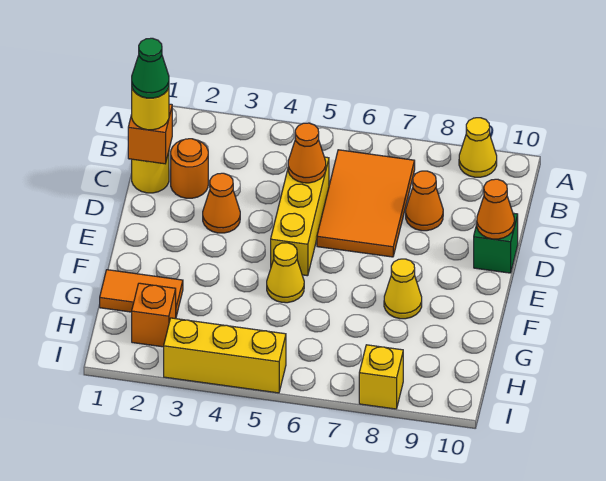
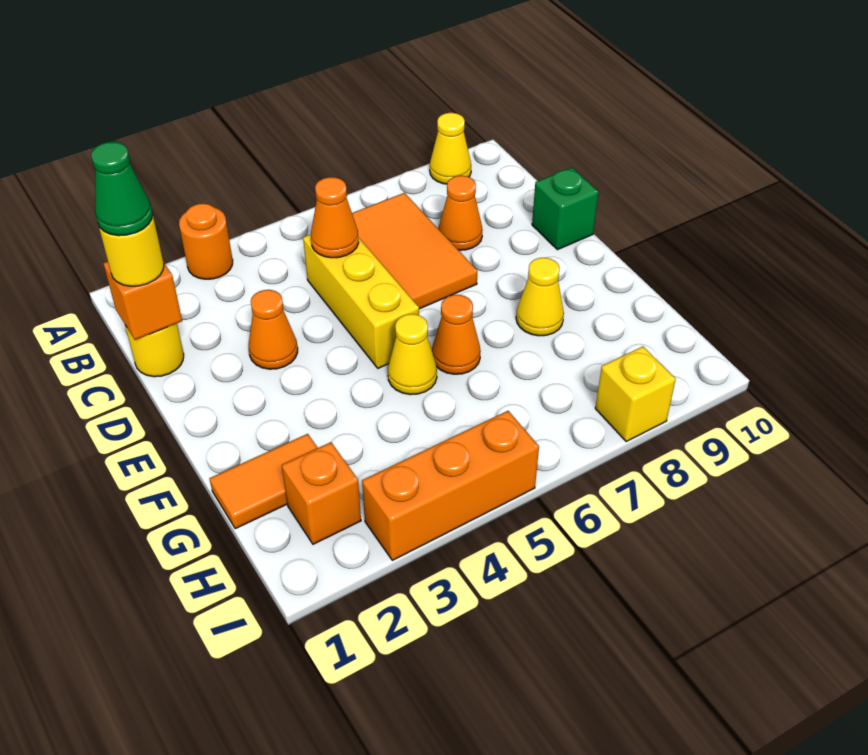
orange 1x1 round brick [171,139,208,198] -> orange 1x1 round brick moved to [179,204,233,279]
orange 1x1 cone [477,179,514,239] -> orange 1x1 cone moved to [432,295,481,374]
yellow 1x3 brick [164,318,286,393] -> orange 1x3 brick [362,411,539,560]

